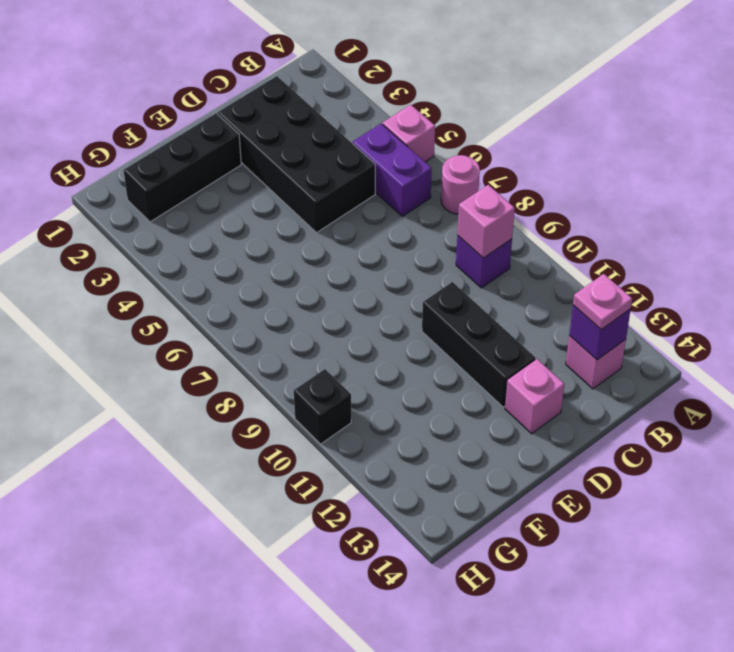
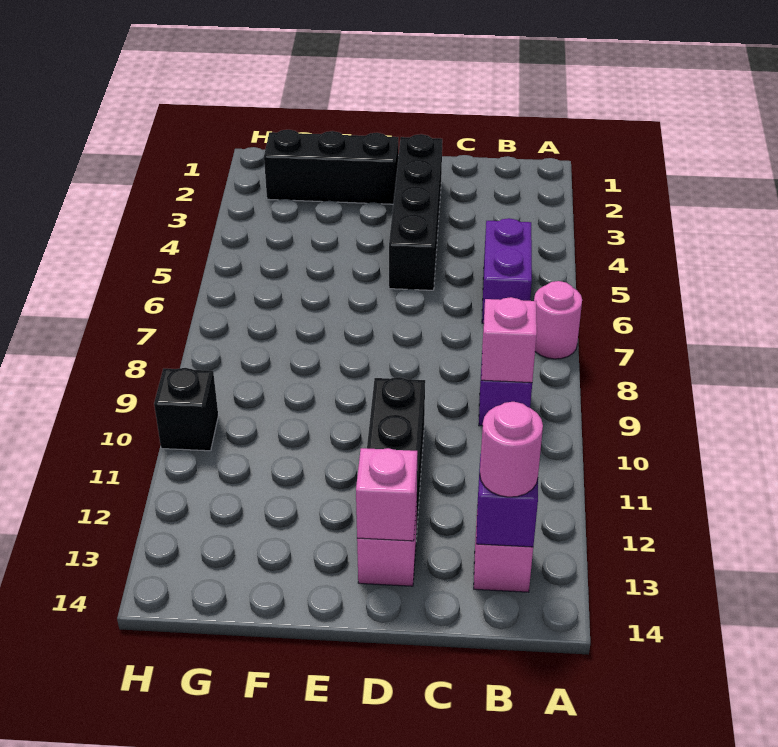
pink 1x1 brick [383,105,435,162] -> pink 1x1 brick moved to [356,448,417,541]
pink 1x1 plate [573,274,632,330] -> pink 1x1 round brick [480,402,543,497]
black 2x4 brick [218,76,375,233] -> black 1x4 brick [389,134,442,290]

